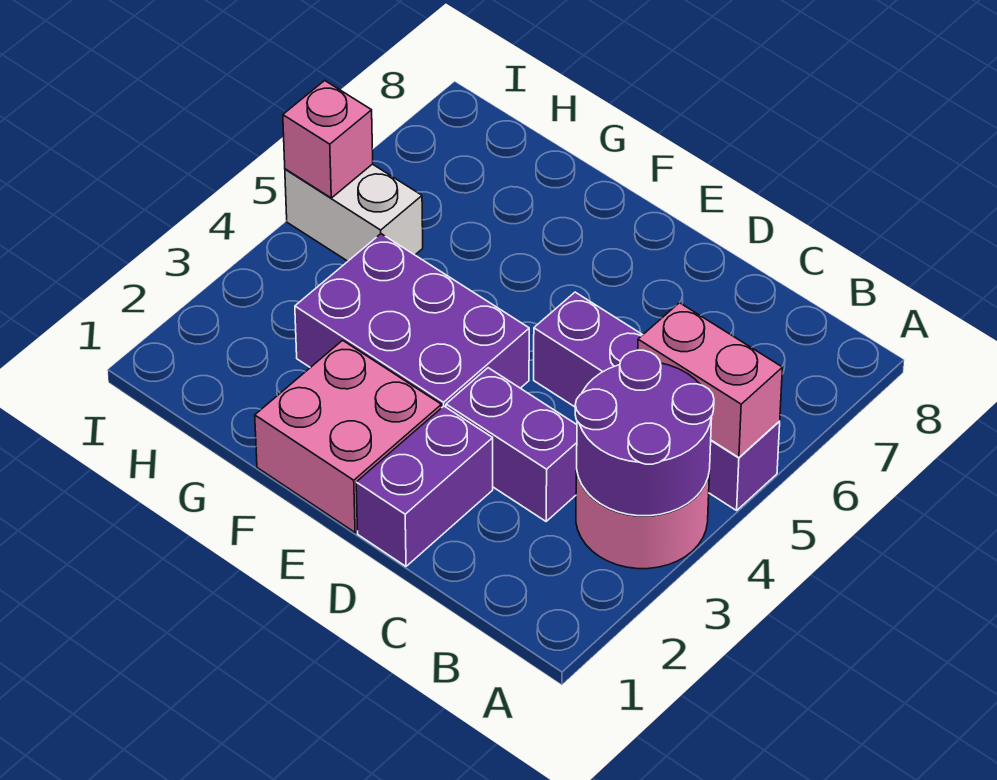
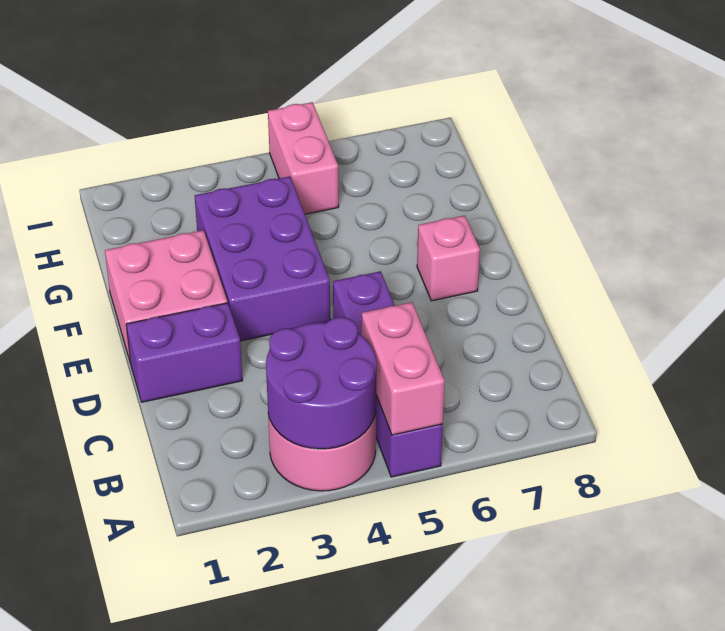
purple 1x2 brick [446,368,577,521] -> none
white 1x2 brick [285,164,423,261] -> pink 1x2 brick [268,102,339,214]
pink 1x1 brick [283,81,373,198] -> pink 1x1 brick moved to [417,216,480,301]

